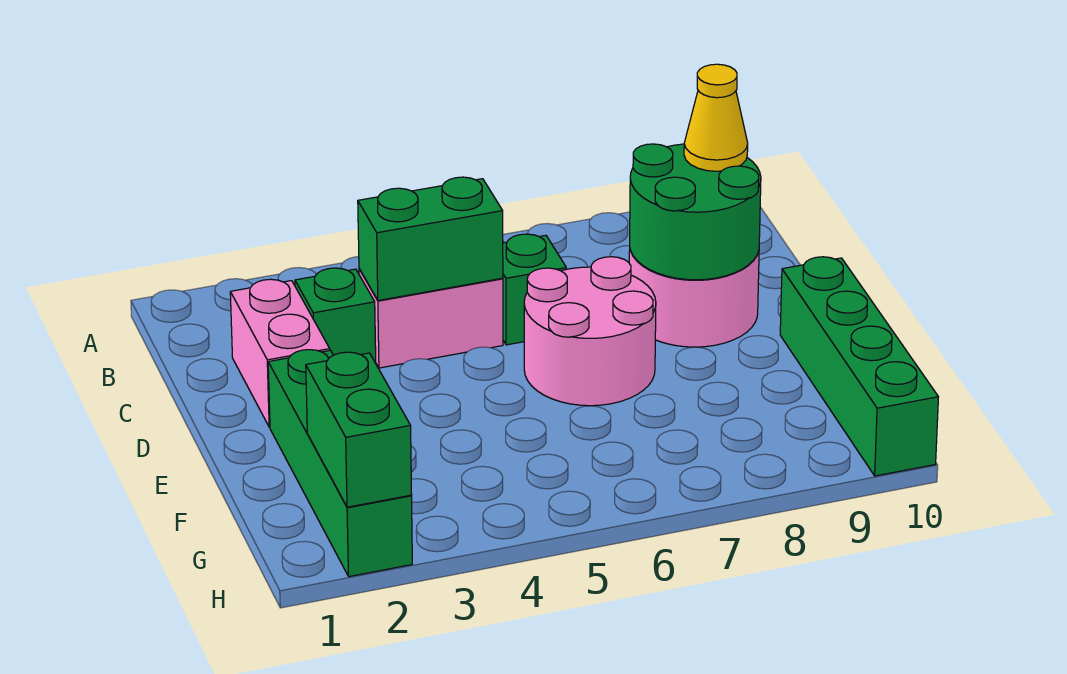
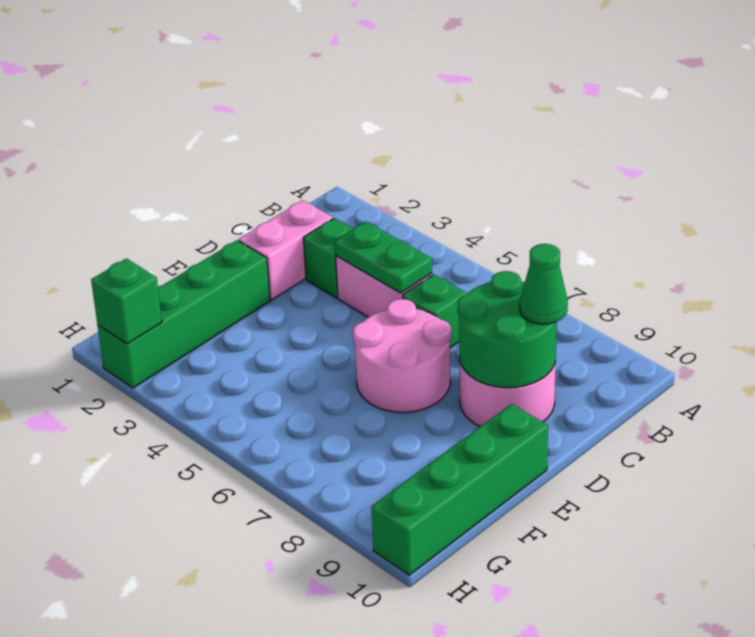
green 1x2 brick [358,177,503,300] -> green 1x2 plate [335,222,432,293]
yellow 1x1 cone [684,64,748,171] -> green 1x1 cone [520,244,568,324]
green 1x2 brick [306,352,412,507] -> green 1x1 brick [91,259,162,344]

